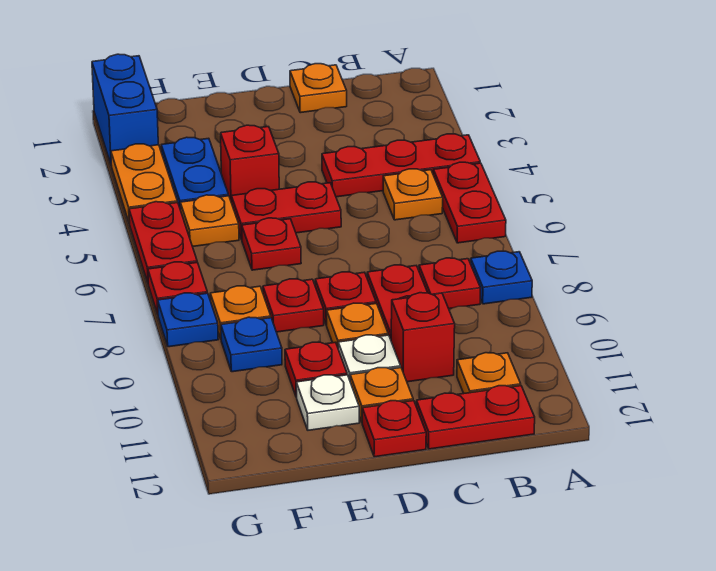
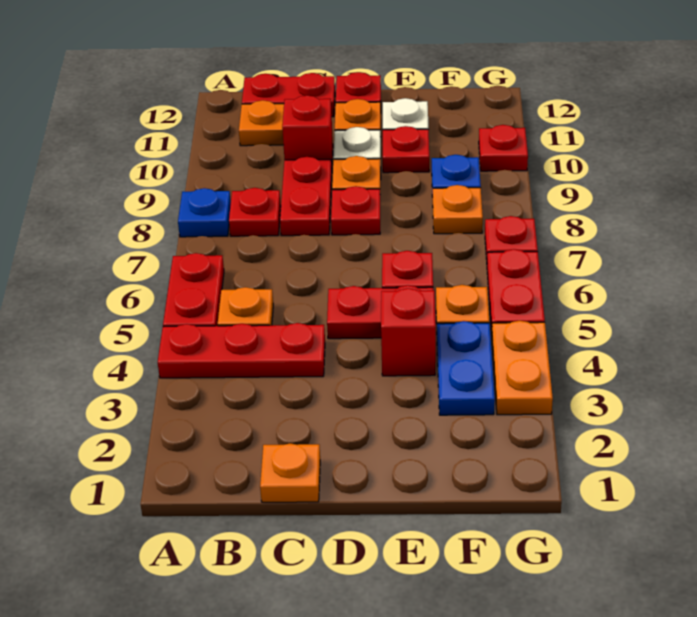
red 1x1 plate [263,279,324,332] -> red 1x1 plate moved to [479,125,528,171]
blue 1x2 brick [92,54,158,164] -> none
blue 1x1 plate [158,293,218,347] -> none

